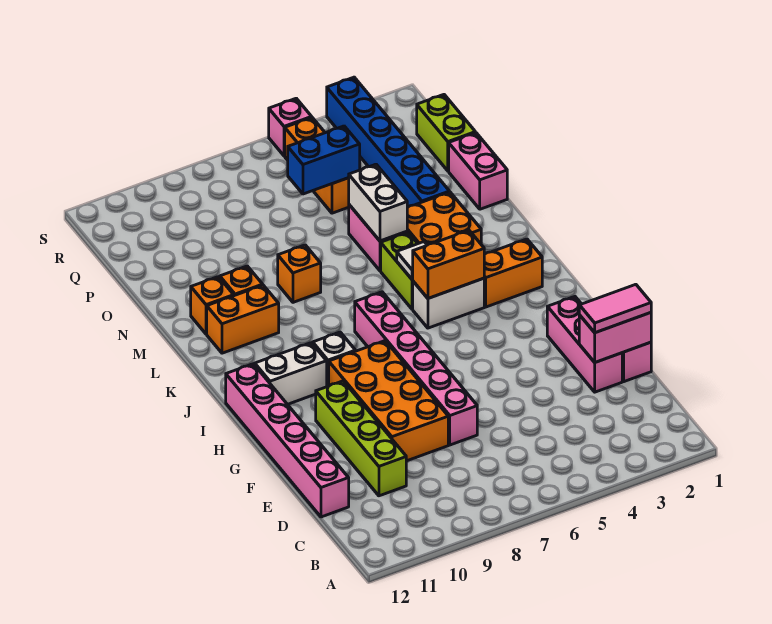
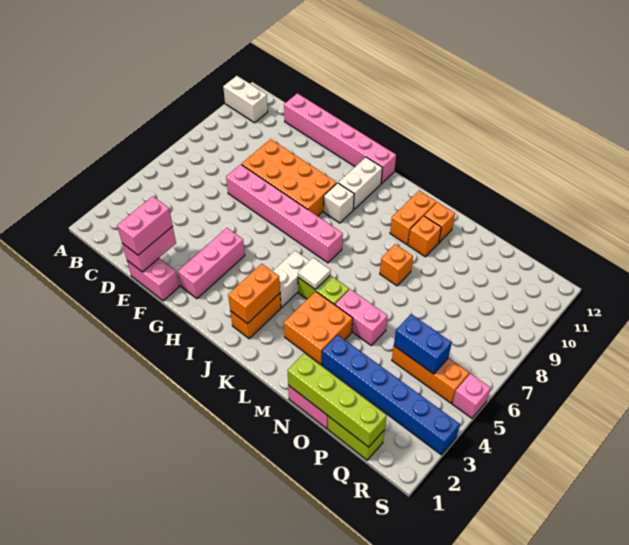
lime 1x4 brick [316,381,406,496] -> lime 1x4 brick moved to [287,353,387,447]
pink 1x2 tile [579,284,651,333] -> pink 1x2 brick [117,196,173,255]
pink 1x3 brick [547,297,622,392] -> pink 1x3 brick turned to [178,228,245,299]
orange 1x2 brick [413,230,484,298] -> orange 1x2 brick moved to [228,264,280,324]
white 1x2 brick [349,164,407,241] -> white 1x2 brick moved to [223,76,268,123]
blue 1x2 brick [288,126,360,194] -> blue 1x2 brick turned to [394,314,452,374]

